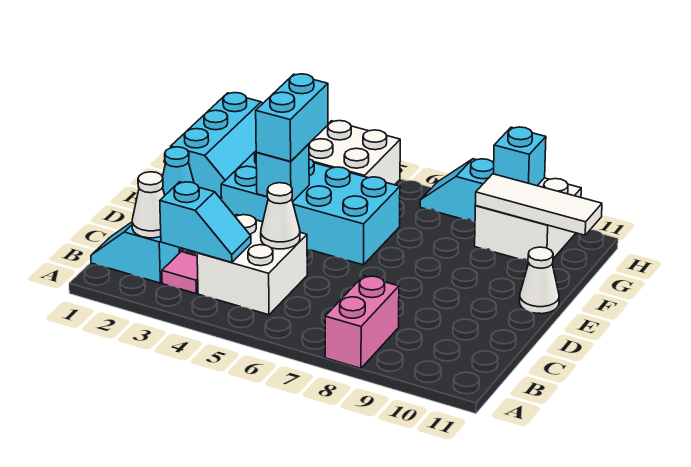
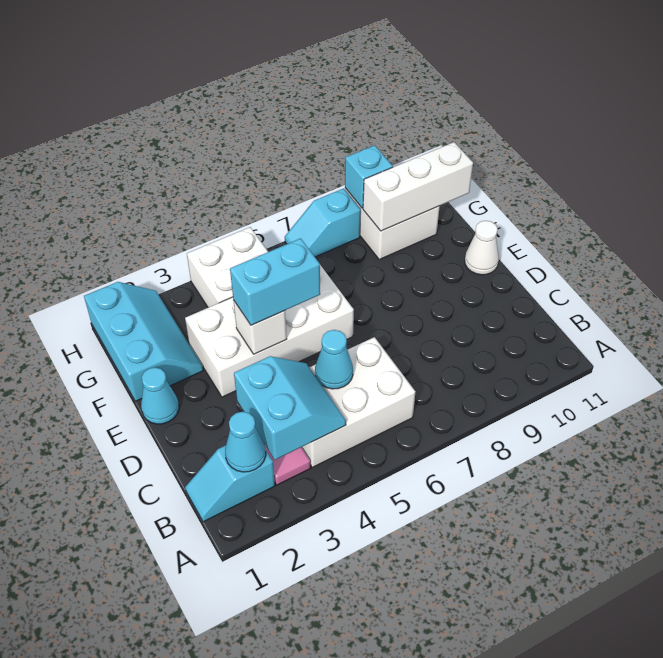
pink 1x2 brick [325,276,399,368] -> none
white 1x1 cone [132,172,165,238] -> cyan 1x1 cone [225,412,266,472]
cyan 1x2 slope [160,182,251,262] -> cyan 2x2 slope [234,356,346,460]
white 2x2 brick [197,215,307,315] -> white 2x3 brick [302,337,415,467]
white 1x1 cone [261,183,300,249] -> cyan 1x1 cone [315,330,353,389]
cyan 2x4 brick [221,151,400,265] -> white 2x4 brick [185,265,354,397]
cyan 1x1 brick [256,144,309,201] -> white 1x1 brick [233,300,287,354]
cyan 1x2 brick [256,74,328,161] -> cyan 1x2 brick turned to [230,238,320,325]
white 1x3 tile [475,174,602,235] -> white 1x3 brick [363,142,473,231]

